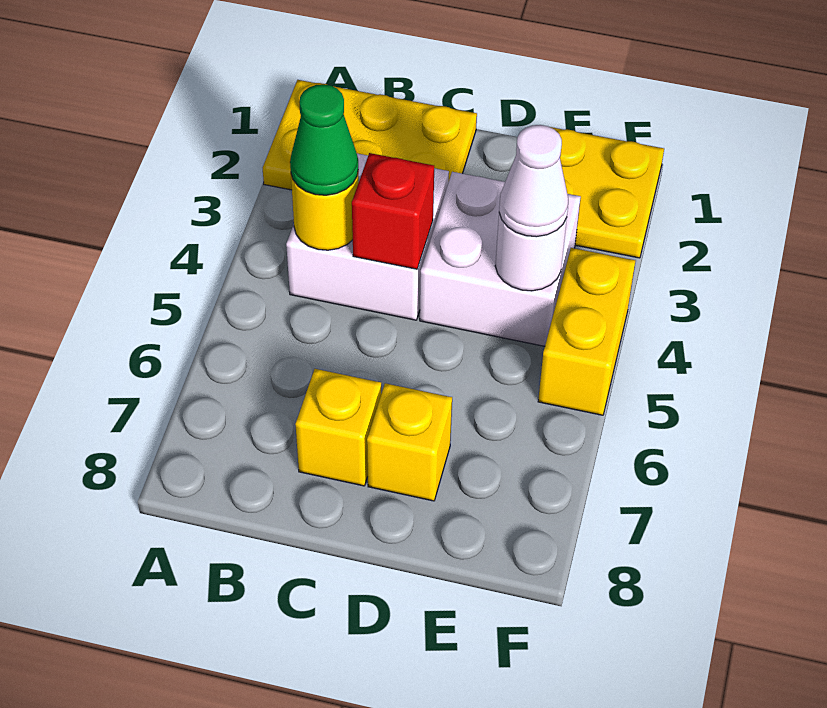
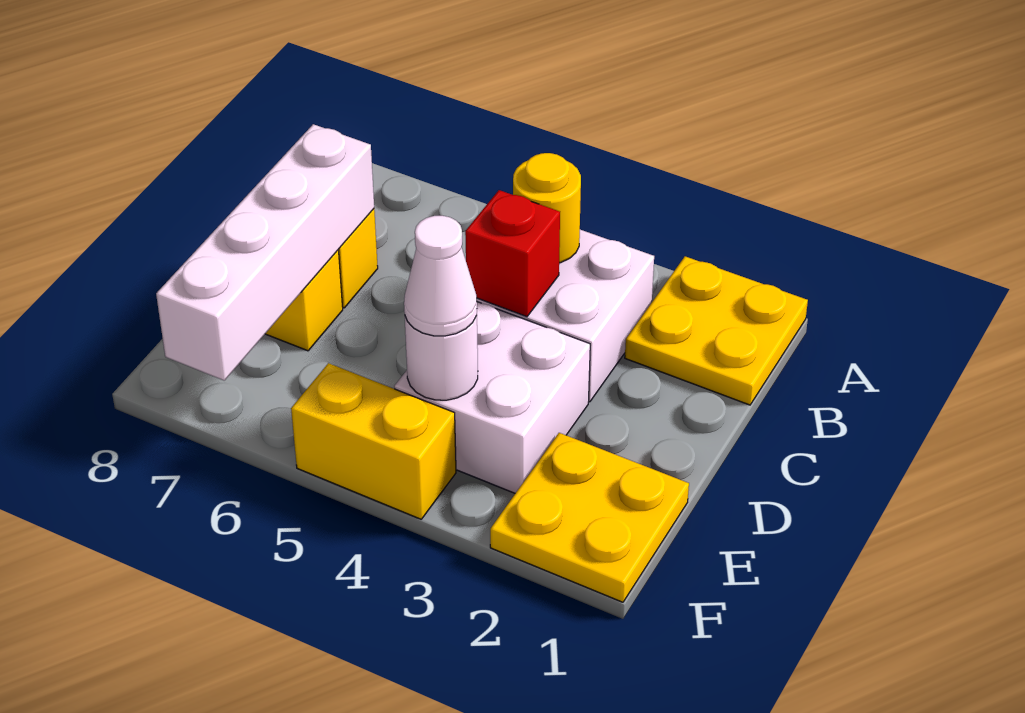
yellow 2x3 plate [263,80,477,190] -> yellow 2x2 plate [625,256,808,405]
green 1x1 cone [290,84,358,195] -> none
none -> white 1x4 brick [156,124,374,380]

